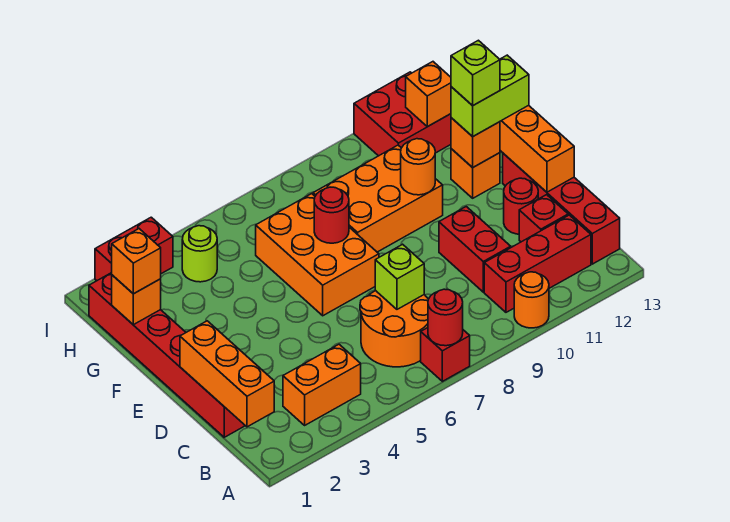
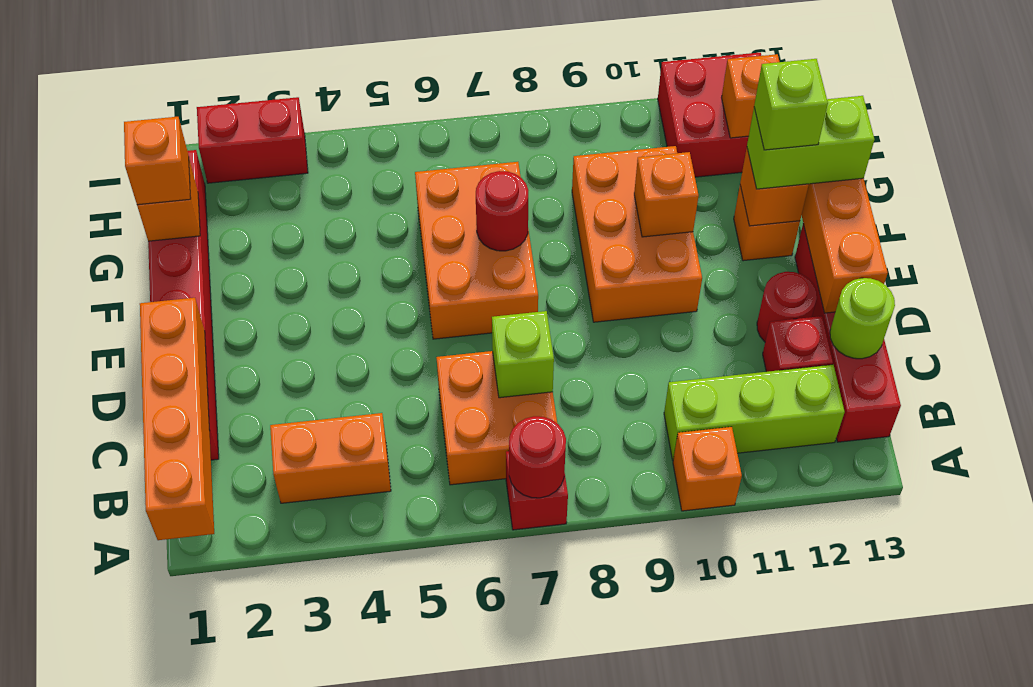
orange 1x1 round brick [514,272,549,328] -> orange 1x1 brick [673,427,742,511]
orange 1x3 brick [180,321,274,427] -> orange 1x4 brick [140,298,214,540]
orange 2x2 round brick [360,291,428,367] -> orange 2x2 brick [436,351,557,485]
red 1x3 brick [484,215,591,312] -> lime 1x3 brick [664,365,845,460]
red 1x2 brick [439,207,511,292] -> none
orange 2x3 brick [313,145,443,252] -> orange 2x3 brick turned to [572,146,702,322]
orange 1x1 round brick [401,139,435,195] -> orange 1x1 brick [634,152,699,237]
lime 1x1 round brick [182,226,217,282] -> lime 1x1 round brick moved to [830,278,895,359]

